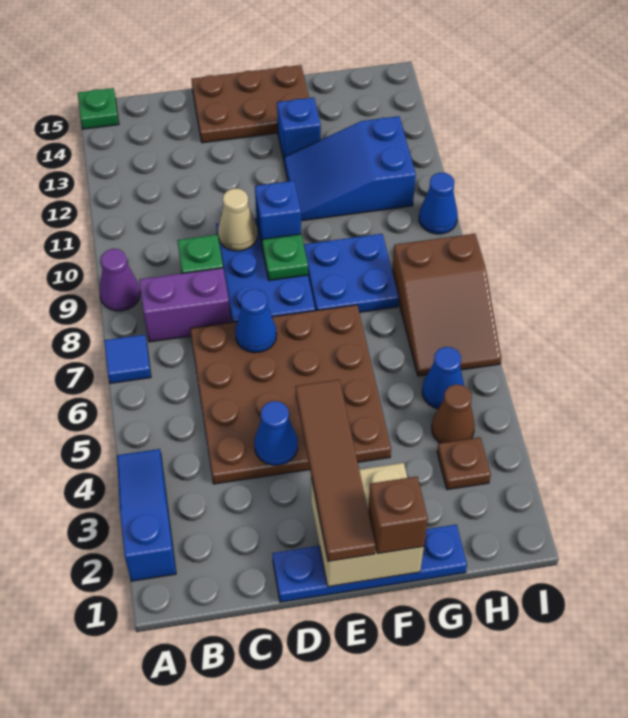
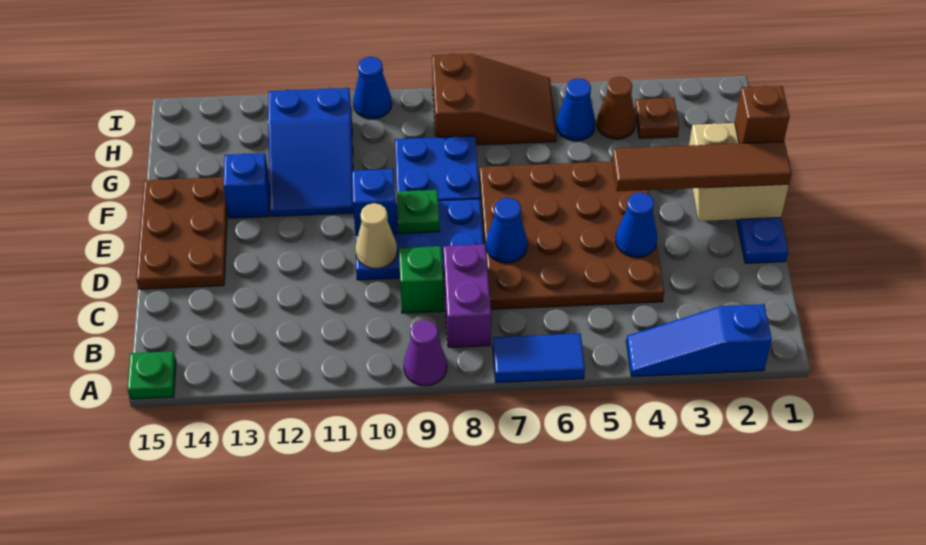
blue 1x1 tile [104,335,151,383] -> blue 1x2 tile [493,333,585,383]

